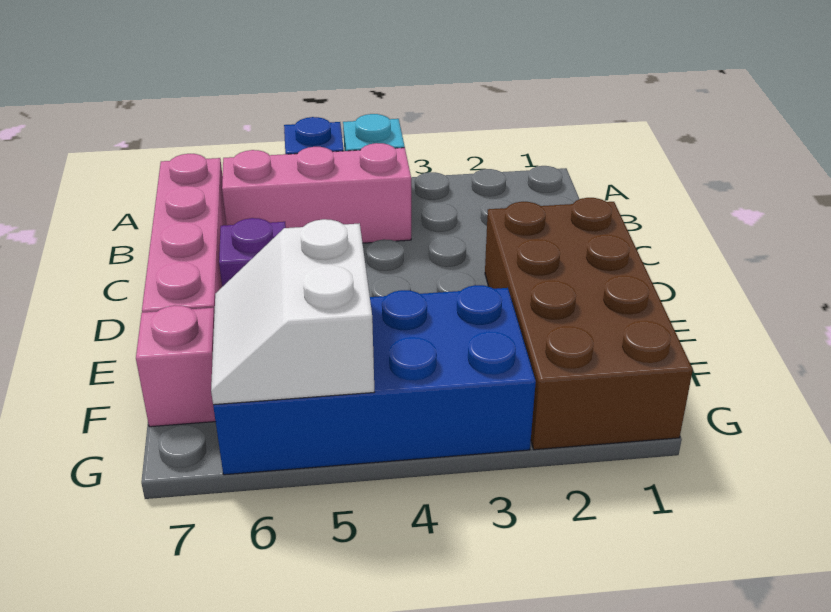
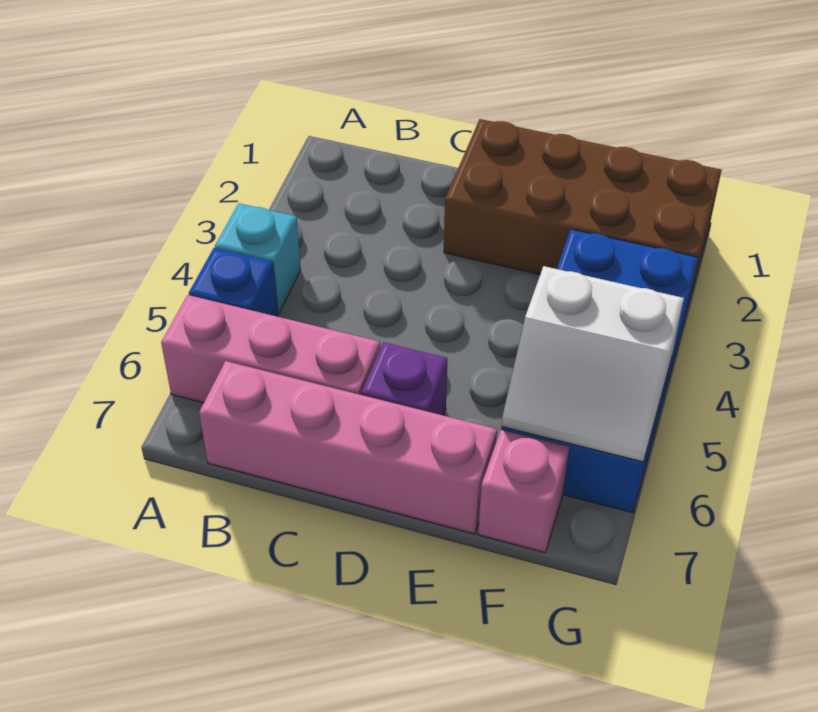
pink 1x3 brick [222,143,411,243] -> pink 1x3 brick turned to [161,295,380,403]

